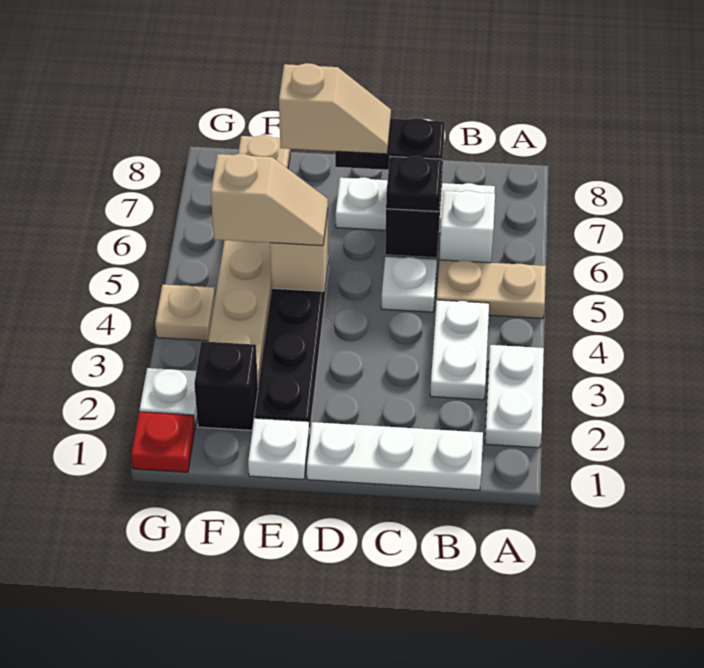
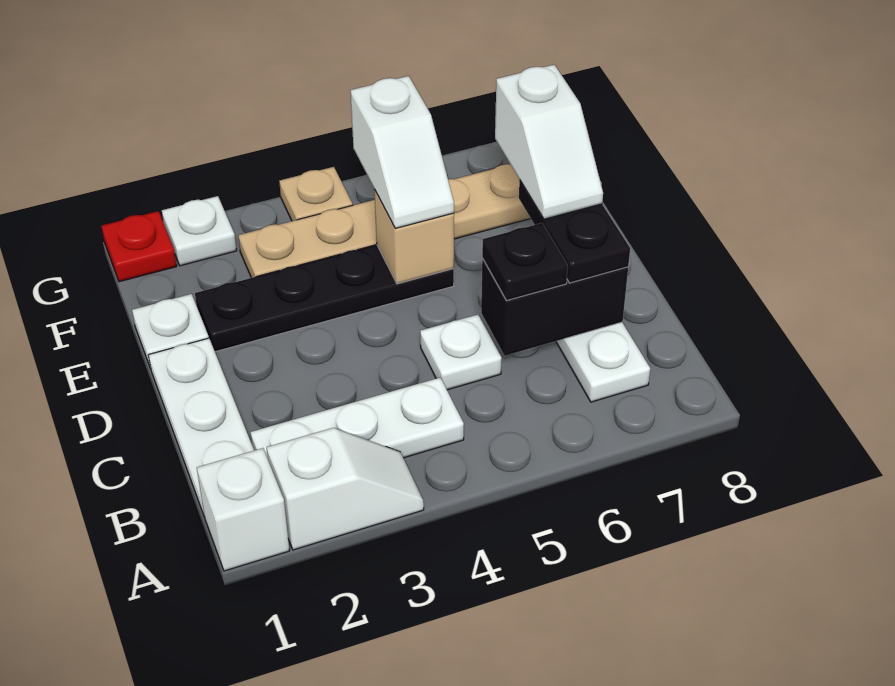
white 1x2 plate [485,345,544,448] -> white 1x2 slope [267,428,424,550]
tan 1x2 plate [437,260,546,318] -> none
white 1x2 plate [430,300,489,400] -> white 1x3 plate [250,378,464,459]
white 1x1 brick [439,191,495,263] -> white 1x1 brick moved to [197,448,289,571]
tan 1x2 slope [279,63,391,154] -> white 1x2 slope [495,65,603,219]
tan 1x2 slope [211,154,328,246] -> white 1x2 slope [350,76,454,228]
black 1x1 brick [194,341,258,430] -> none

